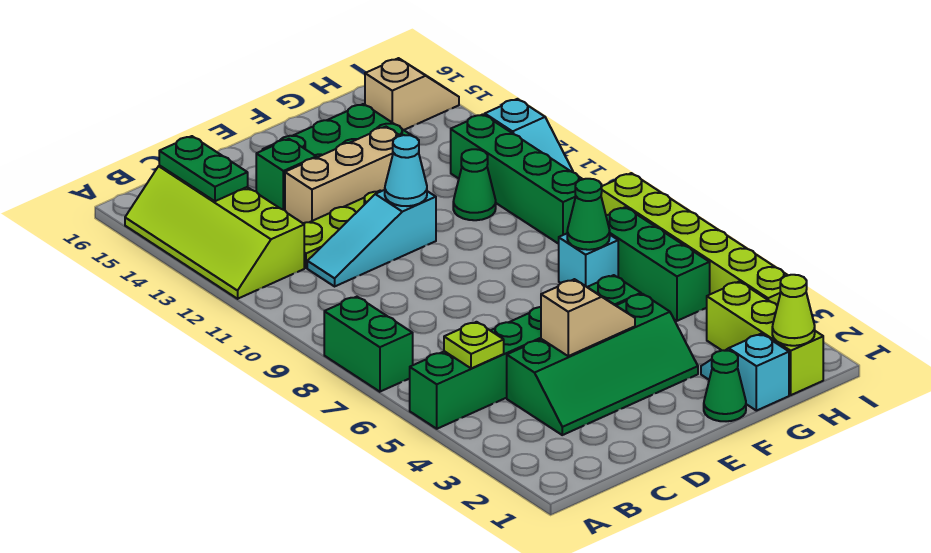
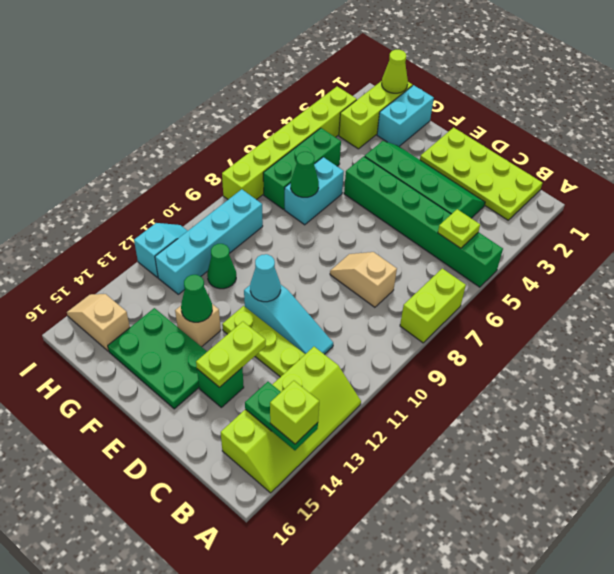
green 1x2 brick [324,297,413,392] -> lime 1x2 brick [400,268,466,343]
none -> lime 1x1 brick [270,381,319,444]
none -> lime 2x4 plate [420,127,542,220]
green 1x2 plate [159,136,248,201] -> green 1x2 plate turned to [245,382,318,450]
tan 1x2 slope [541,279,635,356] -> tan 1x2 slope moved to [330,252,397,307]
tan 1x3 brick [285,127,400,223] -> tan 1x1 brick [175,304,221,347]
none -> lime 1x2 plate [196,322,266,387]
green 1x1 cone [704,350,746,421] -> green 1x1 cone moved to [181,275,212,322]
cyan 1x2 slope [701,334,789,411] -> cyan 1x2 brick [377,85,434,146]
cyan 1x1 brick [559,234,618,287] -> cyan 1x2 brick [285,157,344,225]
green 1x4 brick [451,114,583,244] -> cyan 1x4 brick [155,189,263,294]

